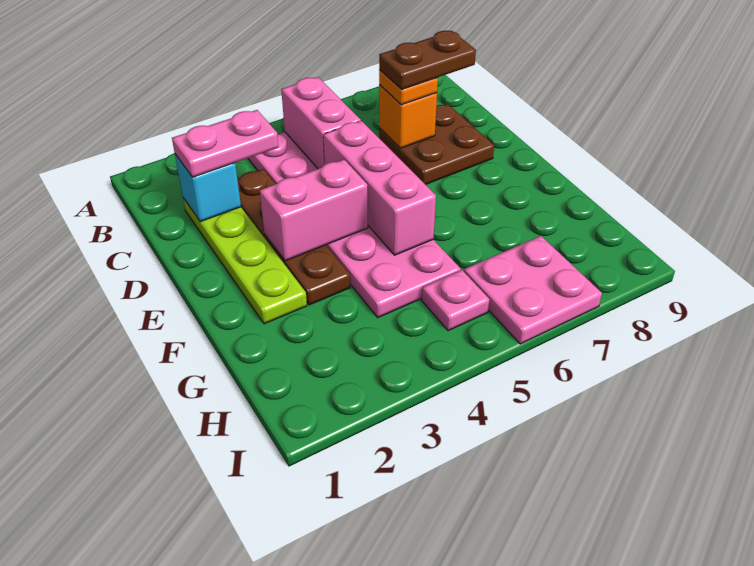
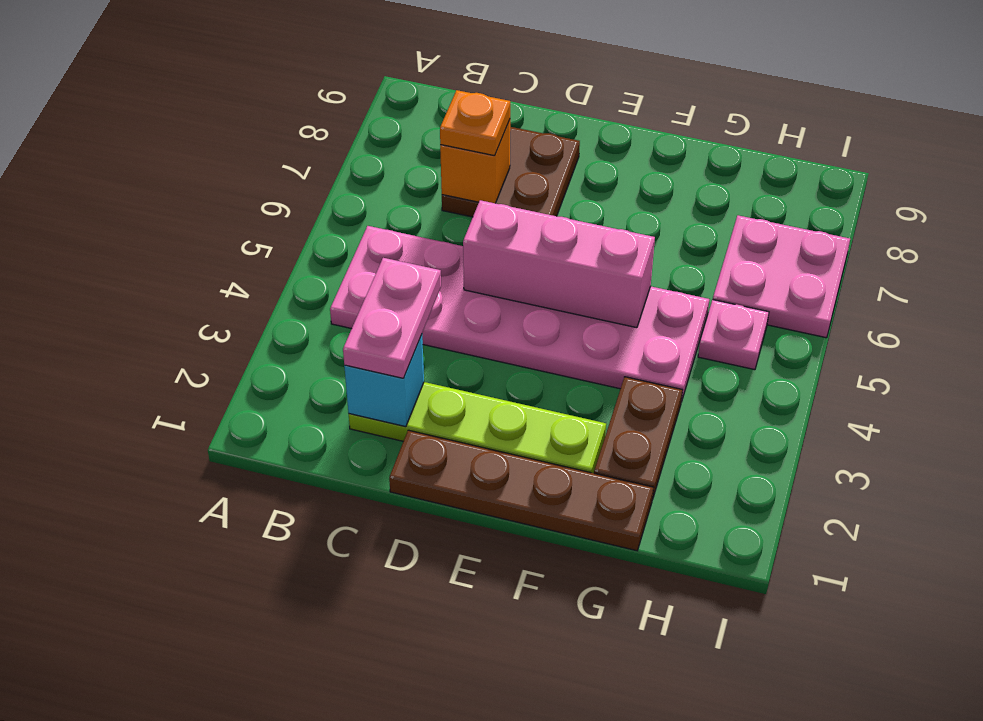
pink 1x2 brick [281,77,361,169] -> none
brown 1x4 plate [237,169,350,305] -> brown 1x4 plate moved to [389,430,653,551]
brown 1x2 plate [379,31,476,90] -> brown 1x2 plate moved to [594,377,682,499]
pink 1x2 brick [260,160,368,261] -> none

